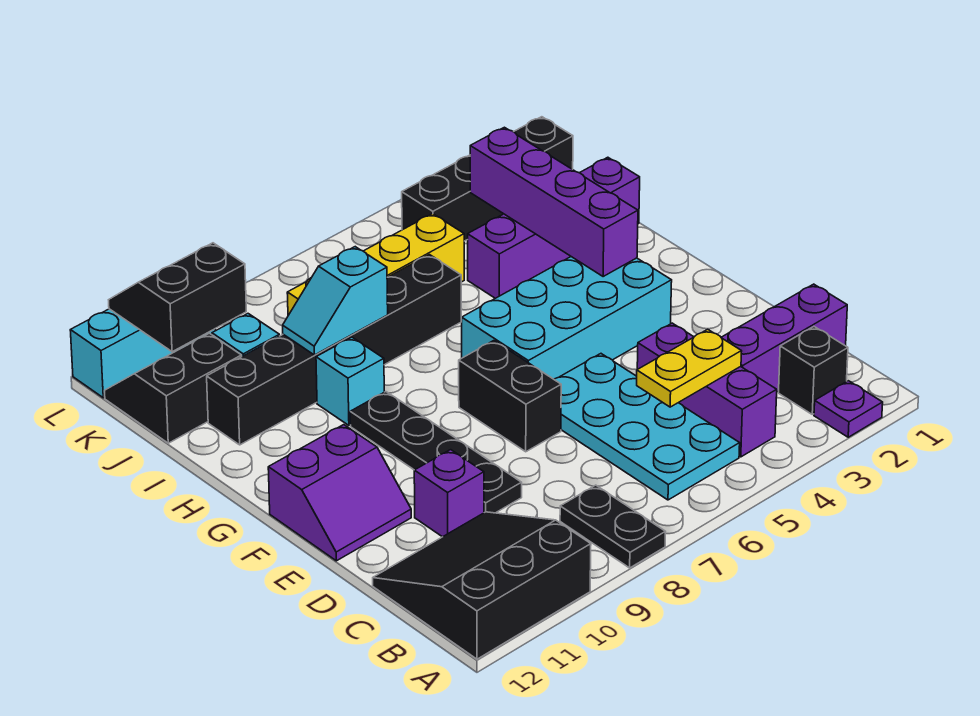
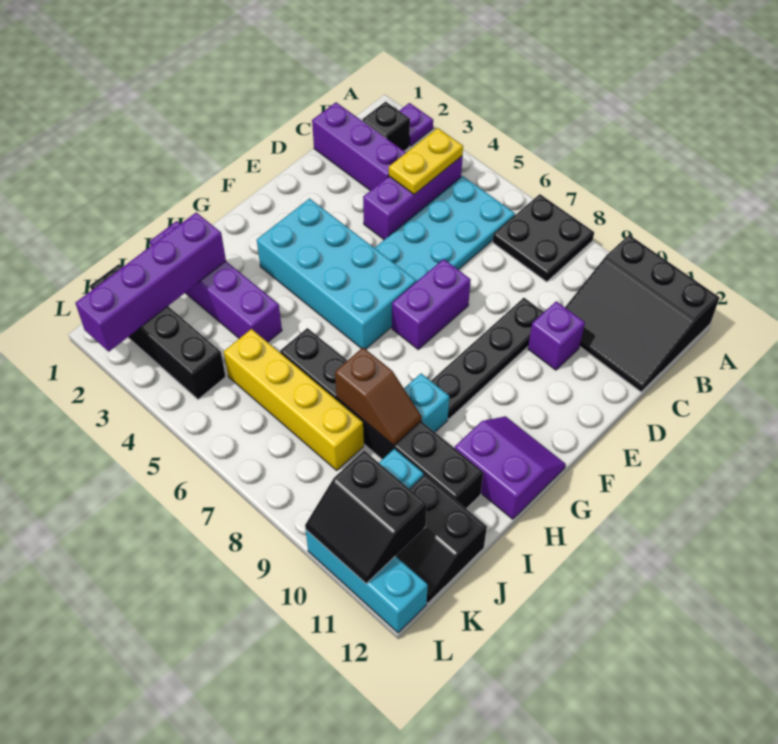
black 1x2 plate [560,485,665,568] -> black 2x2 plate [493,194,594,282]
yellow 1x2 plate [637,329,742,407] -> yellow 1x2 plate turned to [389,128,463,194]
black 1x2 brick [459,341,561,452] -> purple 1x2 brick [392,259,471,349]
purple 2x2 slope [268,425,411,561] -> purple 2x2 slope moved to [455,416,566,519]
purple 1x4 brick [470,127,638,277] -> purple 1x4 brick moved to [75,213,226,352]
cyan 1x2 slope [283,247,388,355] -> brown 1x2 slope [335,348,422,445]

